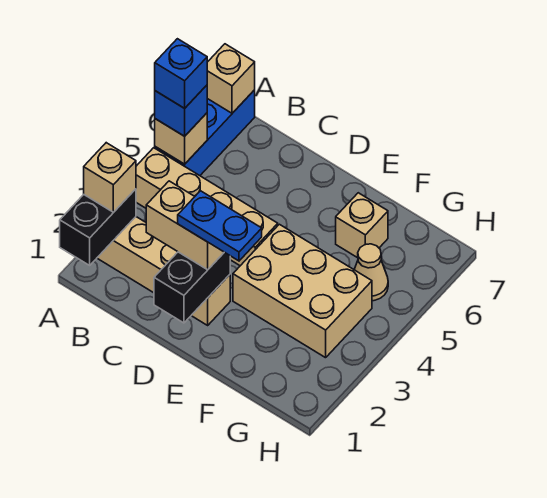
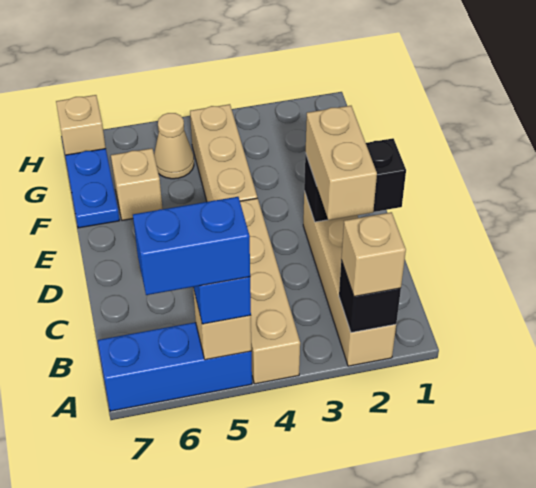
black 1x2 brick [60,189,136,265] -> black 1x1 brick [339,260,401,333]
blue 1x1 brick [155,39,207,108] -> blue 1x2 brick [133,197,250,295]
tan 1x1 brick [207,44,255,113] -> tan 1x1 brick moved to [56,95,106,155]
blue 1x2 plate [178,191,262,261] -> blue 1x2 plate moved to [65,149,120,228]
tan 2x3 brick [233,224,372,358] -> tan 1x3 brick [190,104,257,202]

